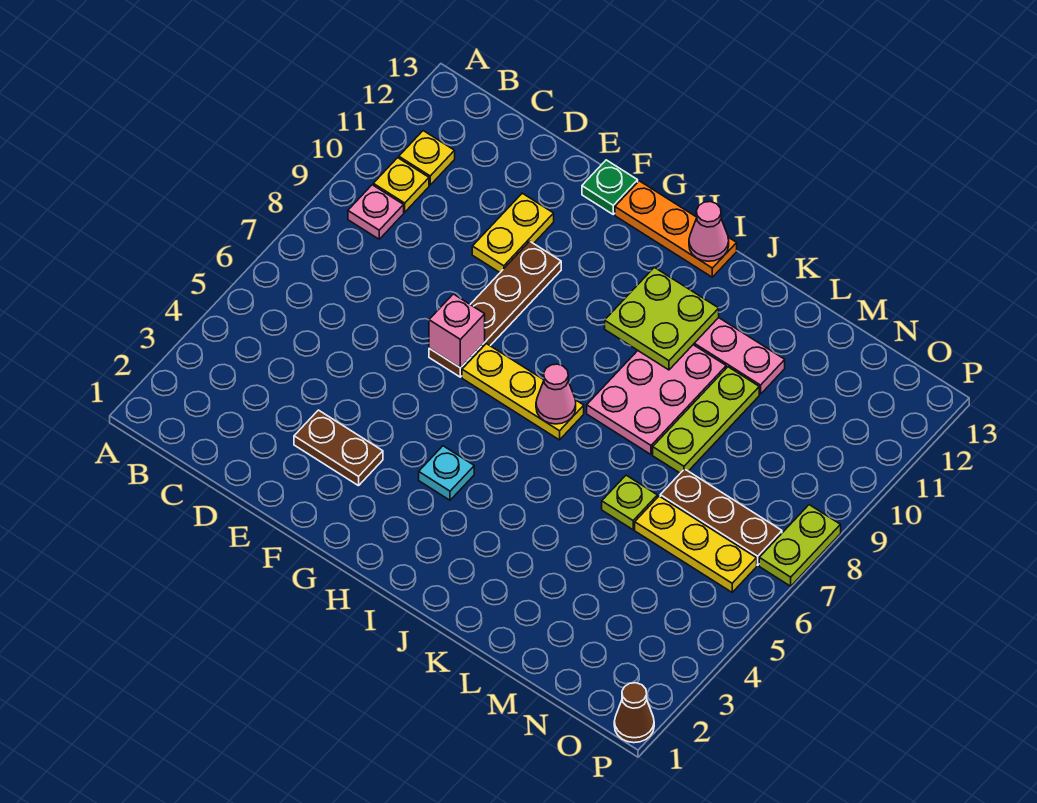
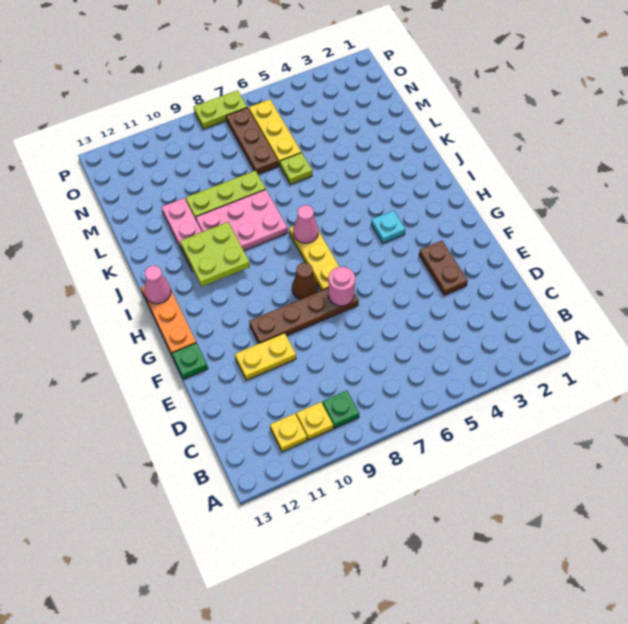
pink 1x1 plate [348,185,404,239] -> green 1x1 plate [322,391,359,428]
pink 1x1 brick [429,294,485,368] -> pink 1x1 round brick [328,267,355,306]
brown 1x1 cone [614,683,654,743] -> brown 1x1 cone moved to [292,263,318,299]

